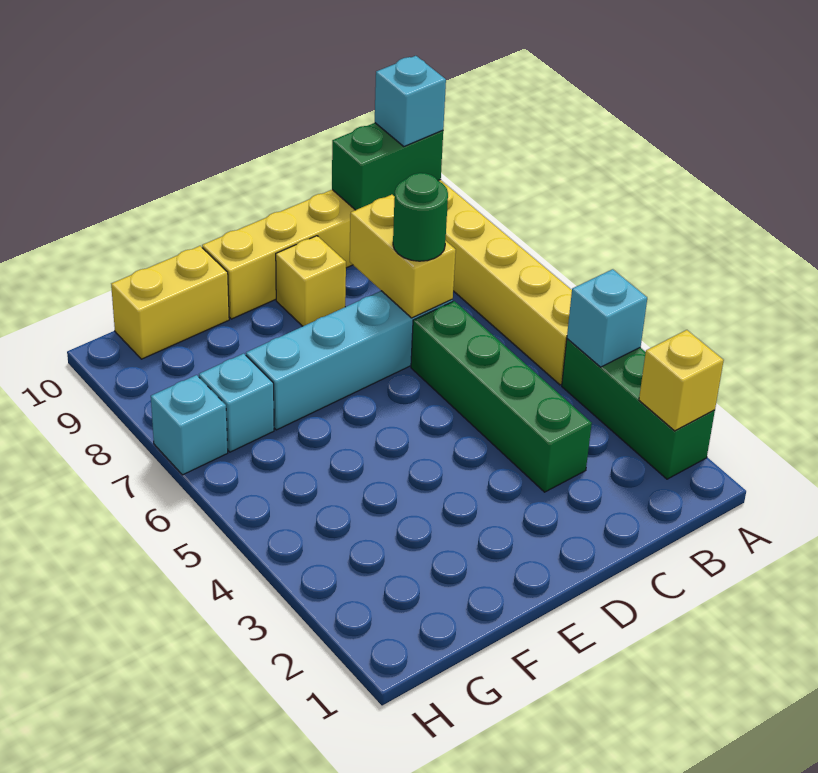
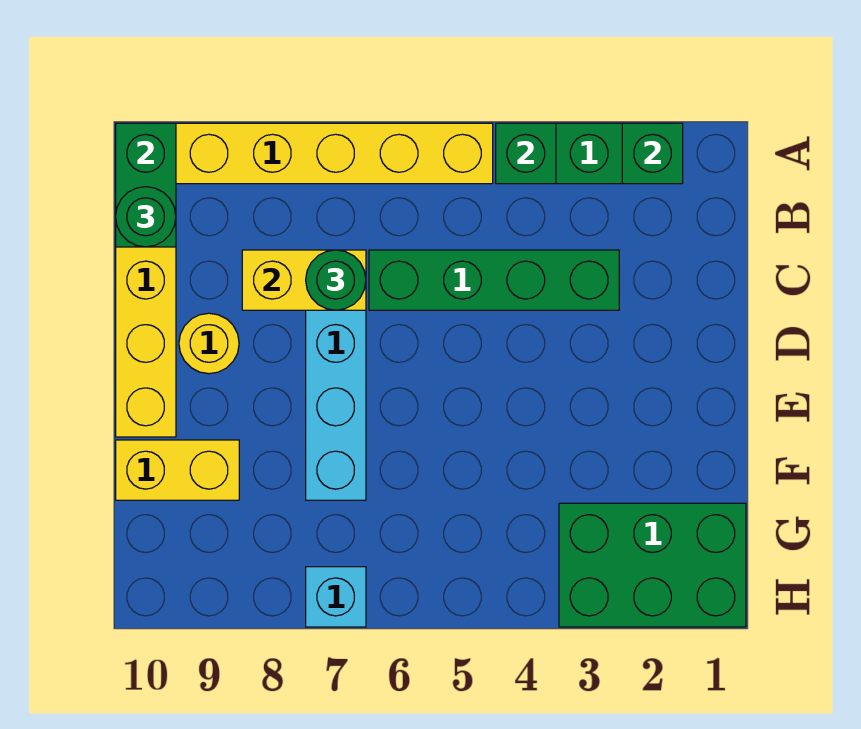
yellow 1x1 brick [639,330,724,431] -> green 1x1 brick [622,123,683,184]
cyan 1x1 brick [567,269,647,367] -> green 1x1 brick [496,123,556,184]
cyan 1x1 brick [375,56,446,146] -> none
none -> green 1x1 round brick [116,187,176,247]
yellow 1x1 brick [276,236,346,326] -> yellow 1x1 round brick [179,313,239,374]
yellow 1x2 brick [111,246,229,359] -> yellow 1x2 brick turned to [116,440,239,500]
none -> green 2x3 brick [559,503,746,627]
cyan 1x1 brick [199,353,274,452] -> none

